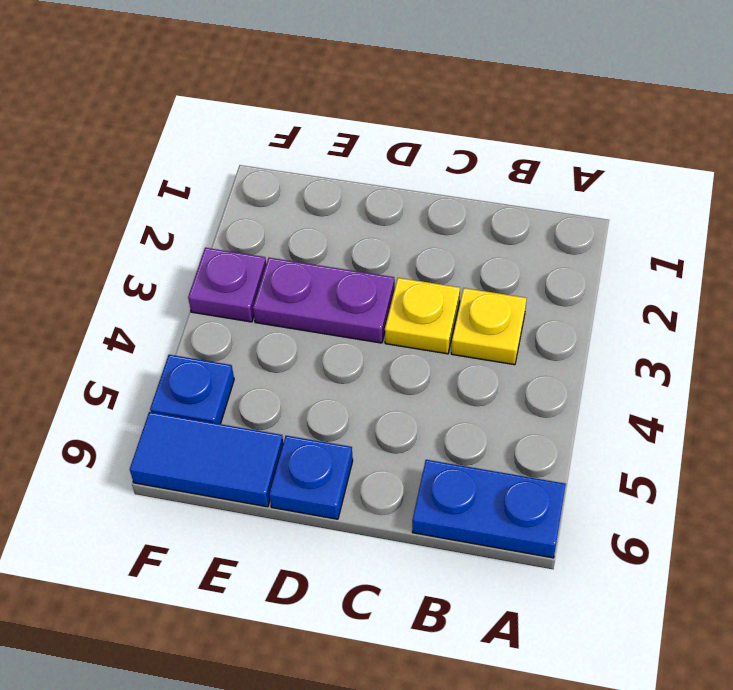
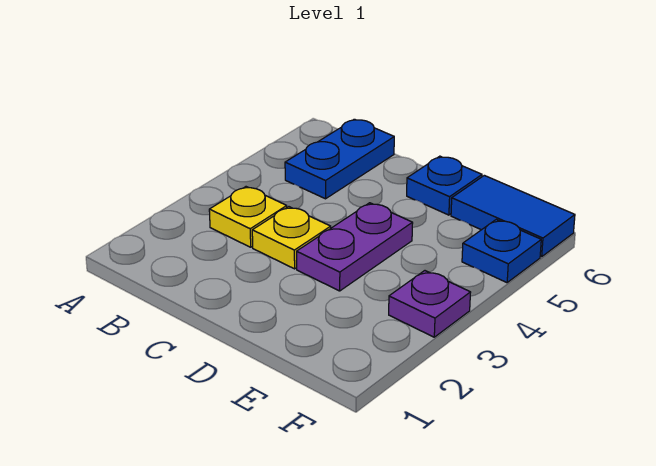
blue 1x2 plate [412,460,566,558] -> blue 1x2 plate turned to [285,119,394,199]
purple 1x2 plate [253,258,395,343] -> purple 1x2 plate turned to [297,203,413,291]

